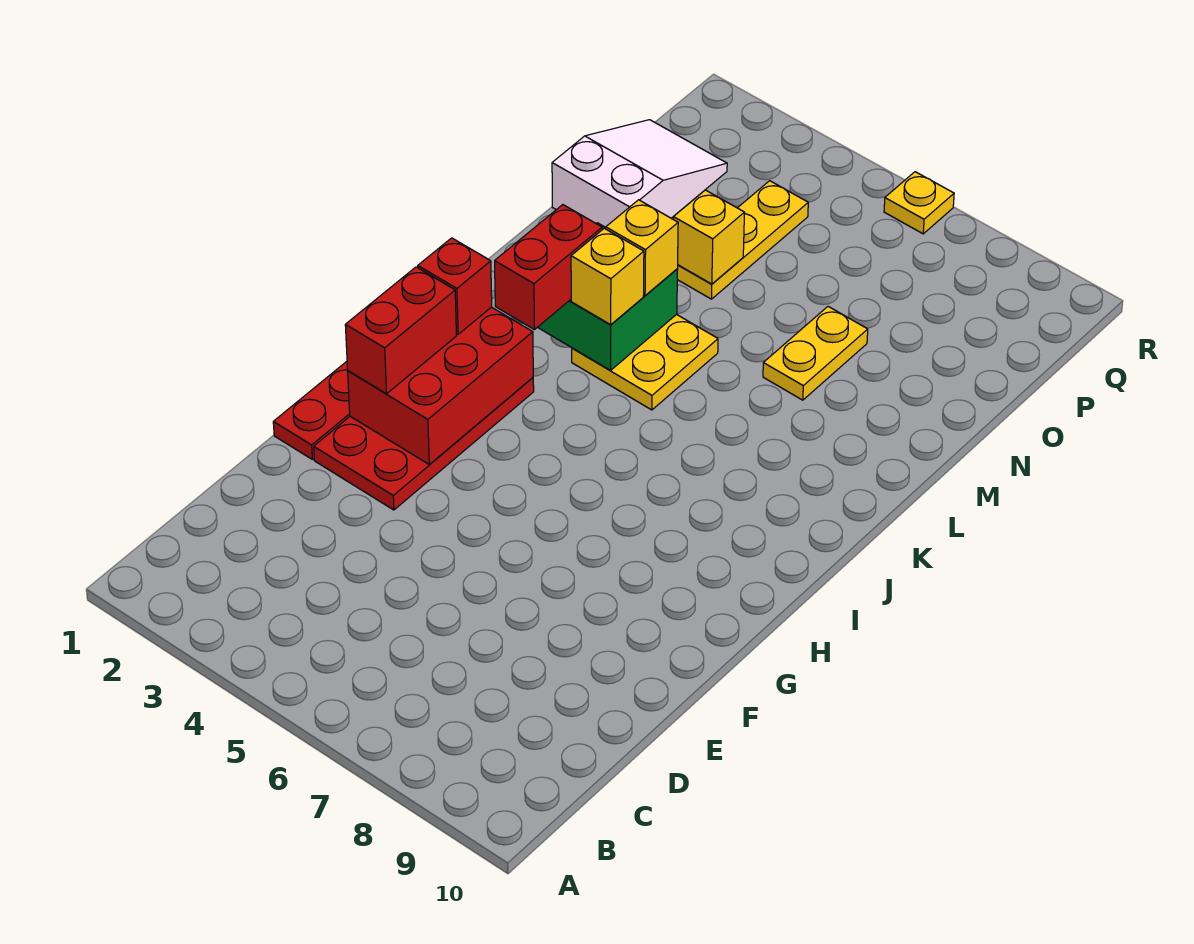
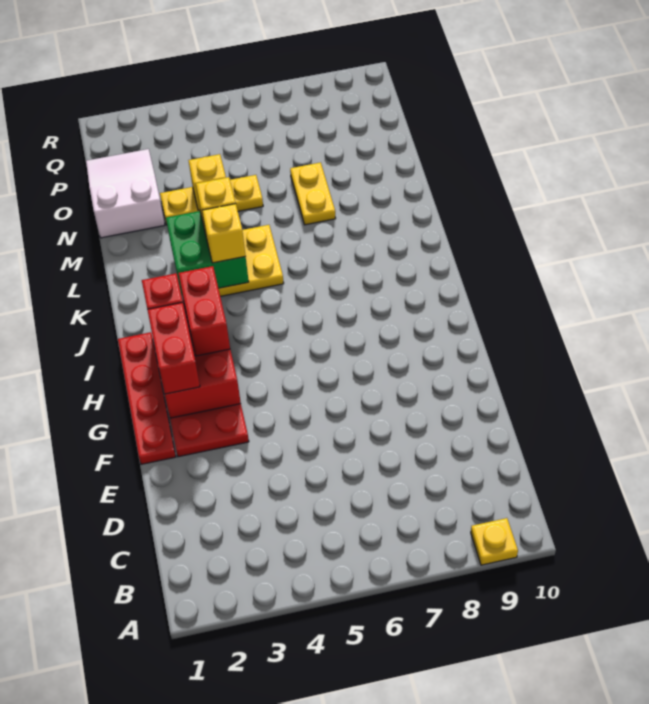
red 1x2 brick [495,205,602,330] -> red 1x2 brick moved to [179,266,230,356]
yellow 1x3 plate [677,181,808,299] -> yellow 1x3 plate turned to [160,175,263,225]
yellow 1x1 plate [884,172,954,234] -> yellow 1x1 plate moved to [471,518,518,565]

